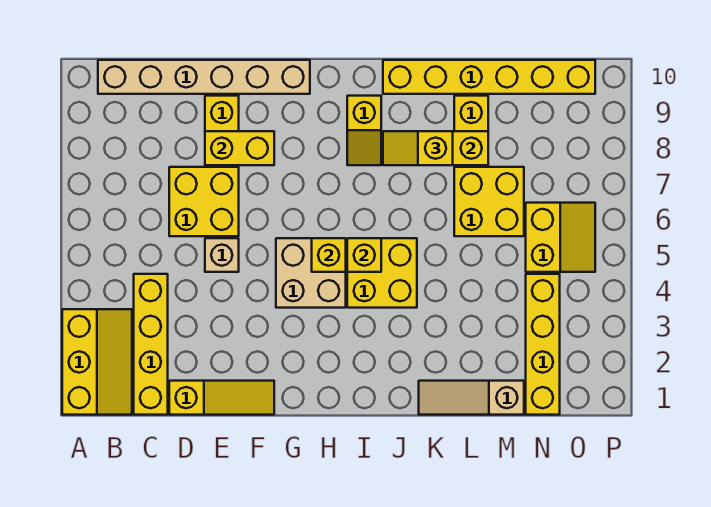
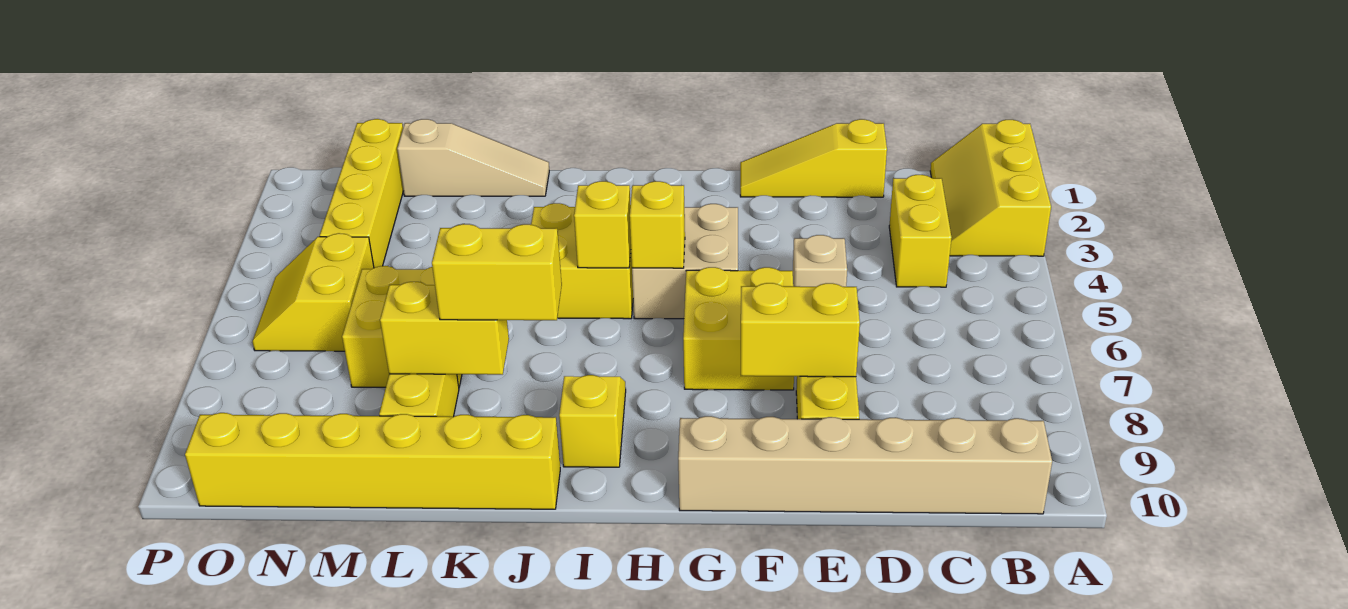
yellow 1x4 brick [134,274,168,415] -> yellow 1x2 brick [889,175,952,287]
yellow 2x2 brick [169,167,239,236] -> yellow 2x2 brick moved to [683,267,794,390]
yellow 1x2 slope [383,131,453,165] -> yellow 1x2 brick [432,224,562,320]

